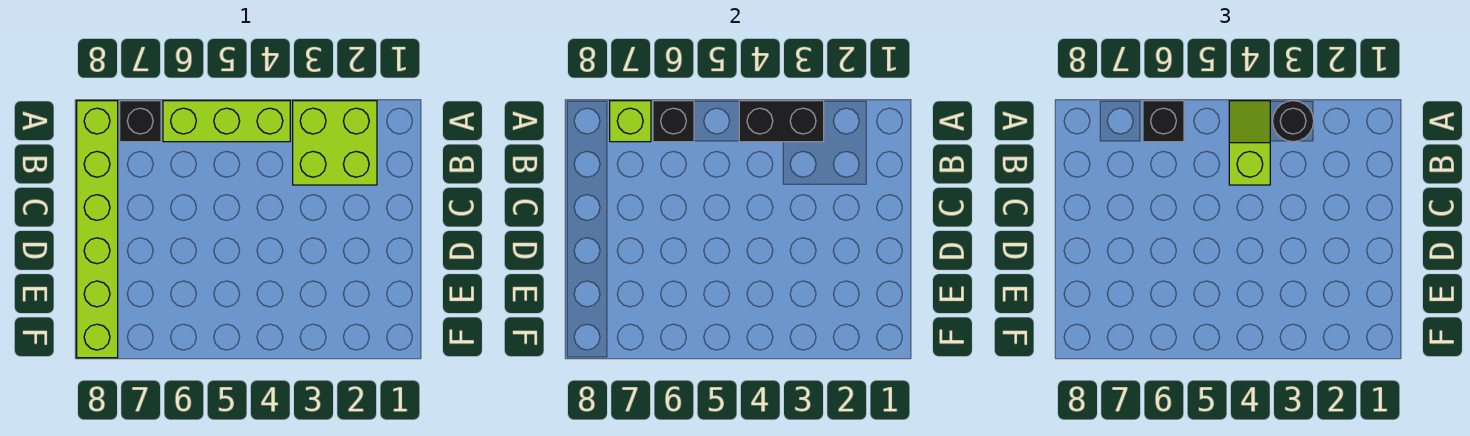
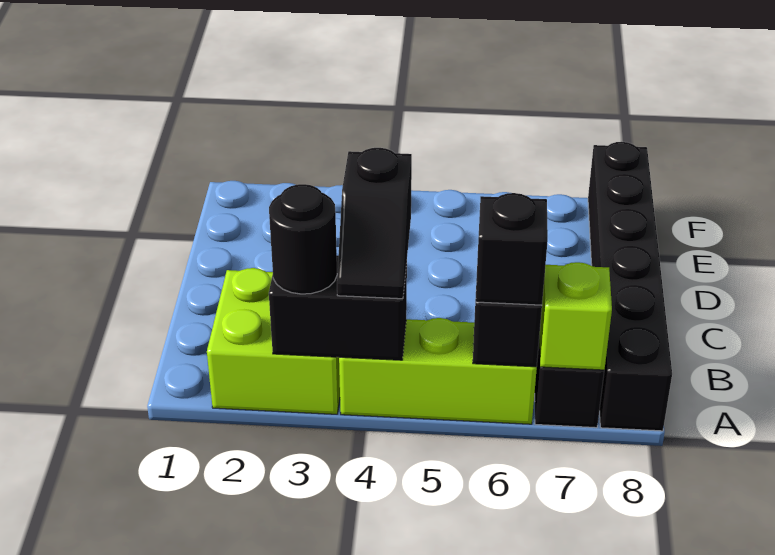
lime 1x2 slope [1229,101,1270,185] -> black 1x2 slope [337,148,412,299]
lime 1x6 brick [77,101,118,358] -> black 1x6 brick [588,142,672,431]

